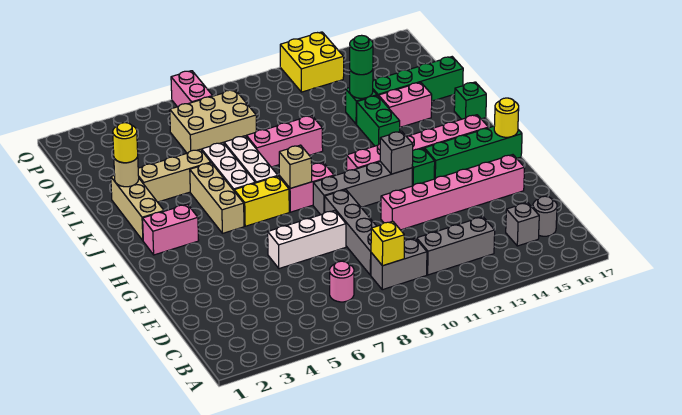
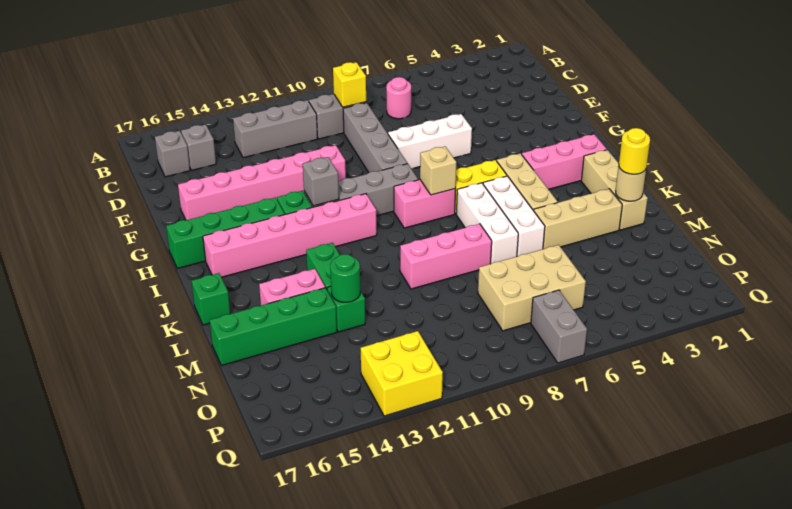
grey 1x1 round brick [533,196,557,236] -> grey 1x1 brick [155,131,190,177]
yellow 1x1 round brick [494,98,519,137] -> none
pink 1x2 brick [143,204,199,255] -> pink 1x3 brick [522,134,607,189]
green 1x1 round brick [350,35,373,75] -> none
pink 1x2 brick [171,71,212,107] -> grey 1x2 brick [531,290,587,363]

